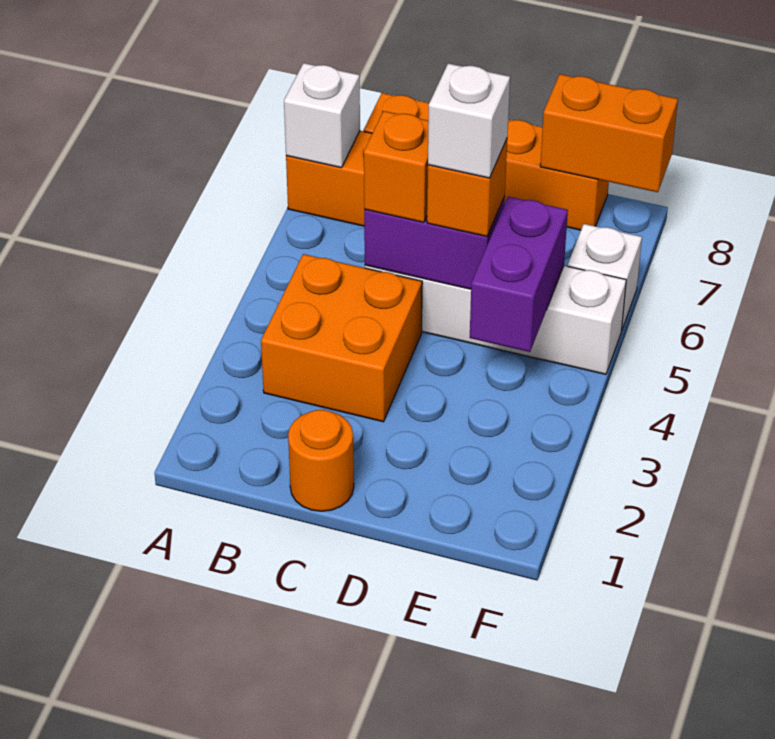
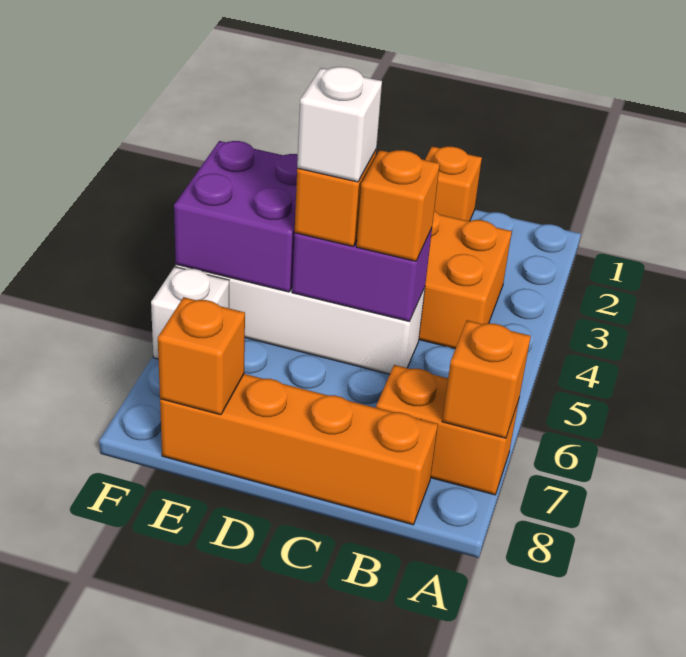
white 1x1 brick [284,63,360,168] -> orange 1x1 brick [442,320,531,438]
orange 1x1 round brick [288,410,354,511] -> orange 1x1 brick [425,146,482,221]
purple 1x2 brick [470,197,568,352] -> purple 2x2 brick [174,141,298,292]
orange 1x2 brick [540,74,678,192] -> orange 1x1 brick [158,297,245,415]

